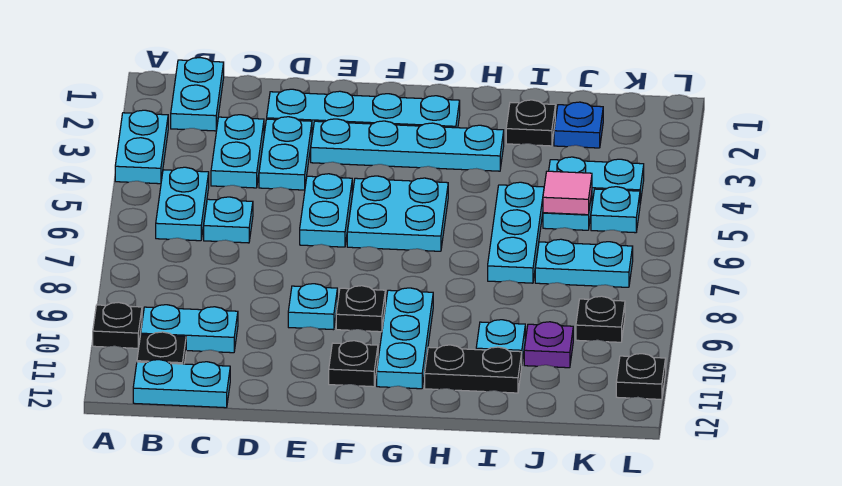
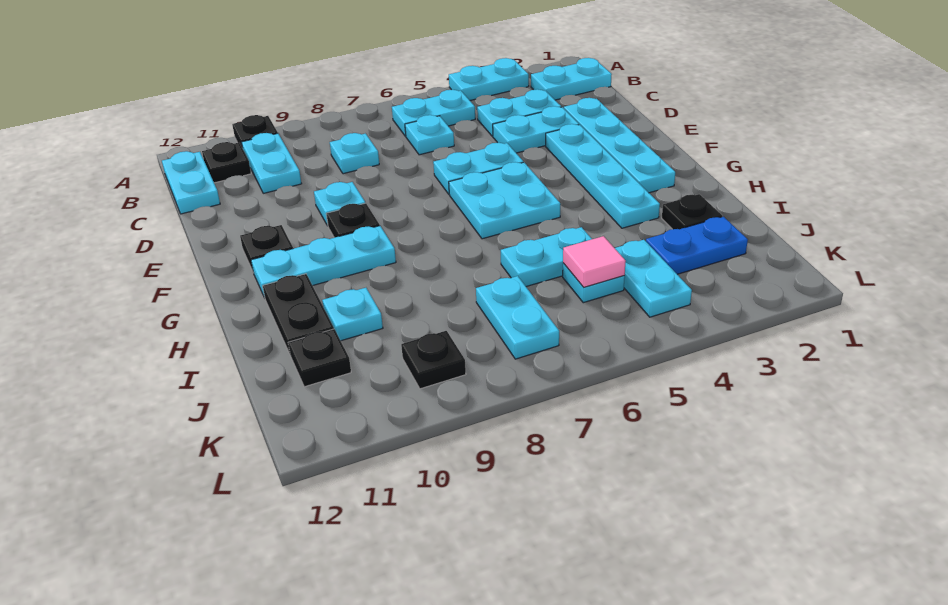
cyan 1x3 plate [488,182,544,283] -> cyan 1x2 plate [501,227,592,287]
blue 1x1 plate [554,102,603,148] -> blue 1x2 plate [646,217,748,274]
purple 1x1 plate [524,322,573,368] -> none
cyan 1x1 plate [591,187,640,233] -> cyan 1x1 plate moved to [330,133,379,174]
black 1x1 plate [616,354,666,399] -> black 1x1 plate moved to [288,329,351,387]

